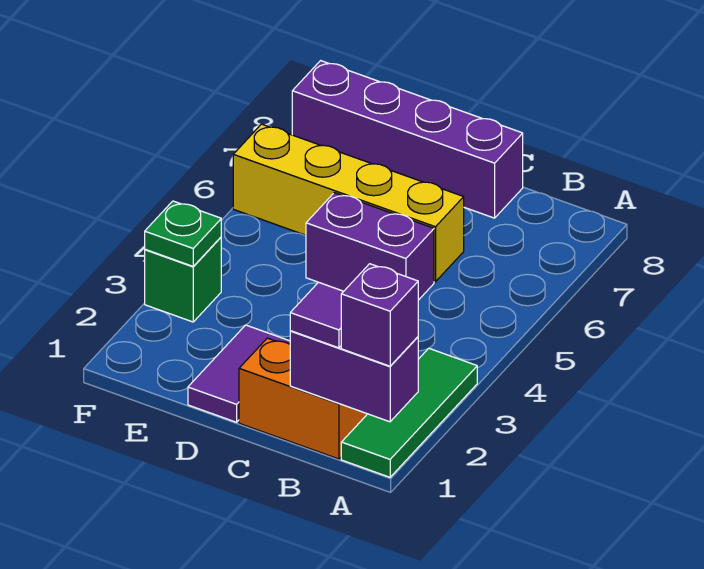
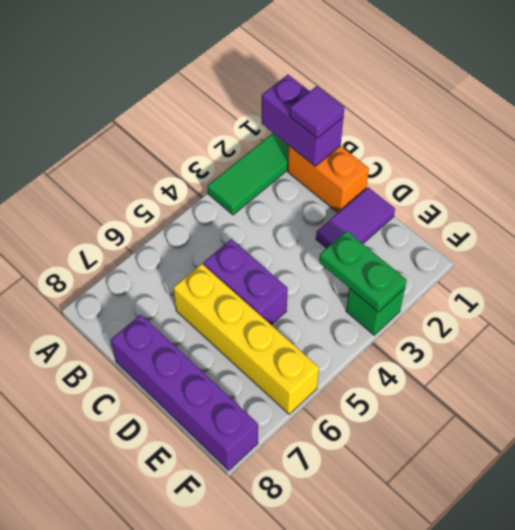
purple 1x1 brick [341,264,418,366] -> none
green 1x1 plate [145,201,221,266] -> green 1x2 plate [319,231,407,312]

